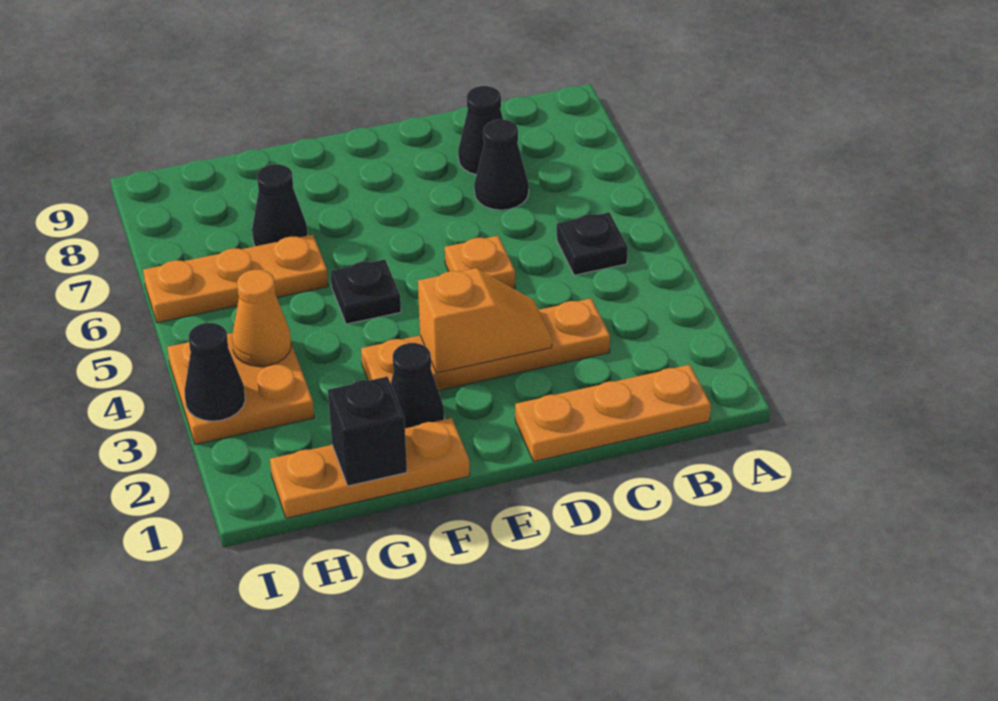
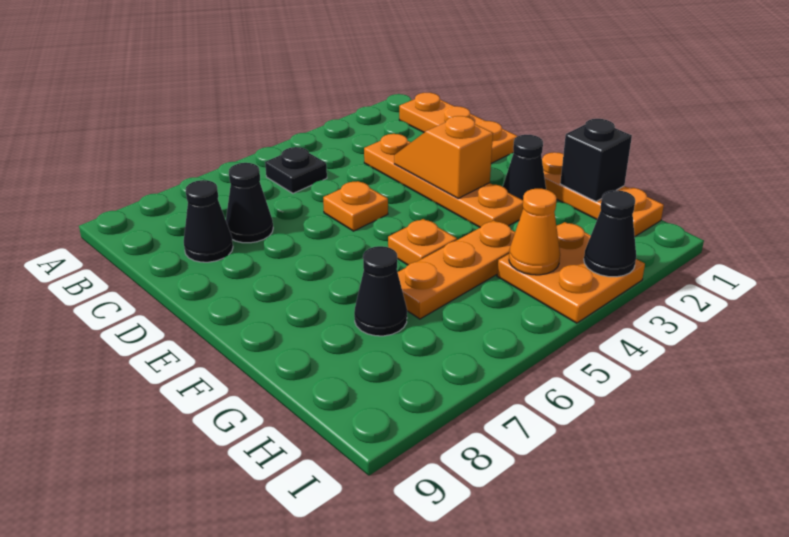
black 1x1 plate [331,259,401,324] -> orange 1x1 plate [388,219,457,265]
orange 1x3 plate [143,235,328,323] -> orange 1x3 plate turned to [398,221,515,319]

